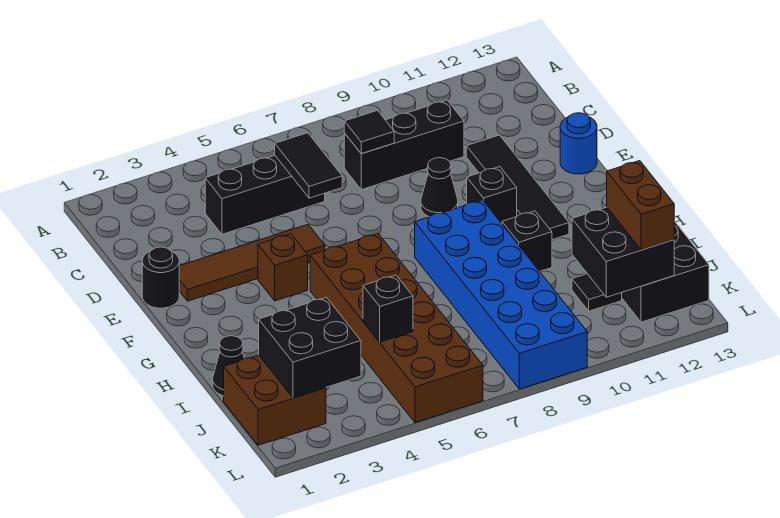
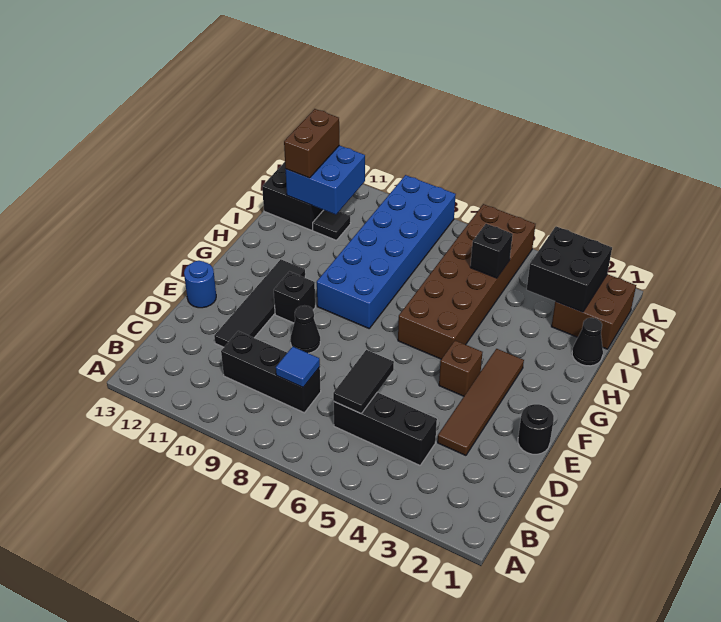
black 1x1 tile [344,110,394,154] -> blue 1x1 tile [276,347,320,387]
brown 1x4 tile [179,225,325,301] -> brown 1x4 tile turned to [438,349,524,455]
black 1x1 brick [502,211,552,271] -> none
black 2x2 brick [572,207,674,297] -> blue 2x2 brick [285,145,365,215]

